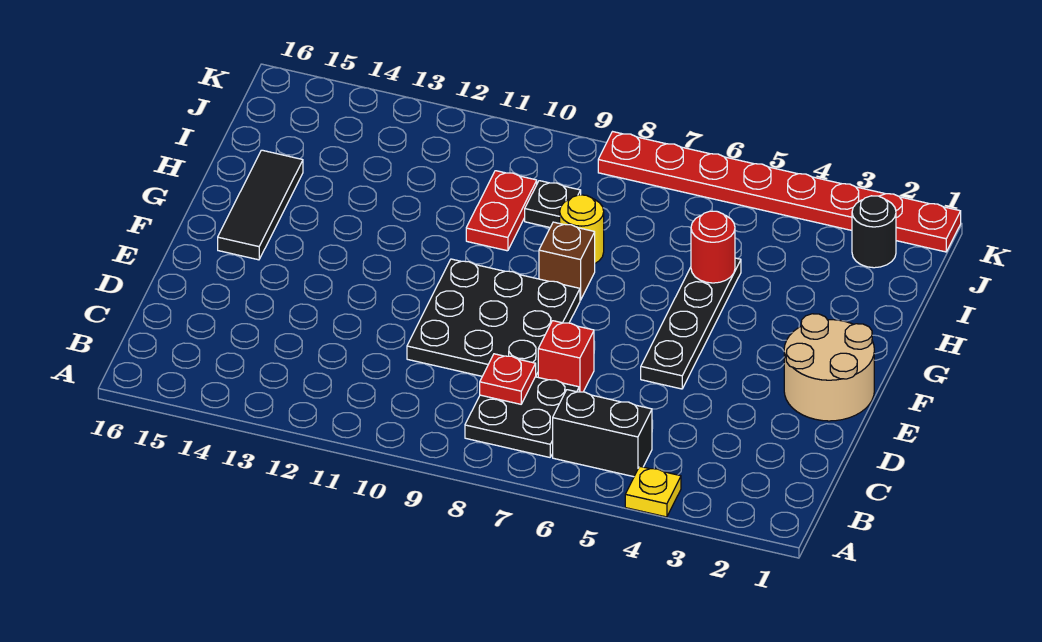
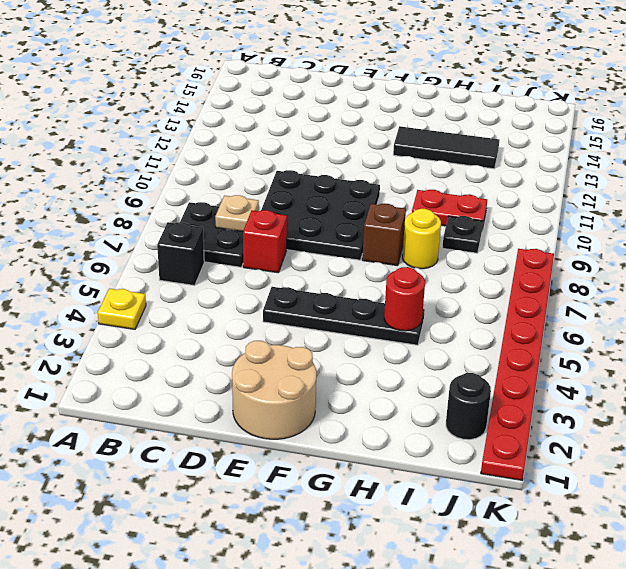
black 1x2 brick [553,390,652,477] -> black 1x1 brick [157,222,204,285]
red 1x1 plate [480,354,536,404] -> tan 1x1 plate [215,195,259,232]
black 1x3 tile [218,150,303,260] -> black 1x3 tile moved to [393,126,499,169]

